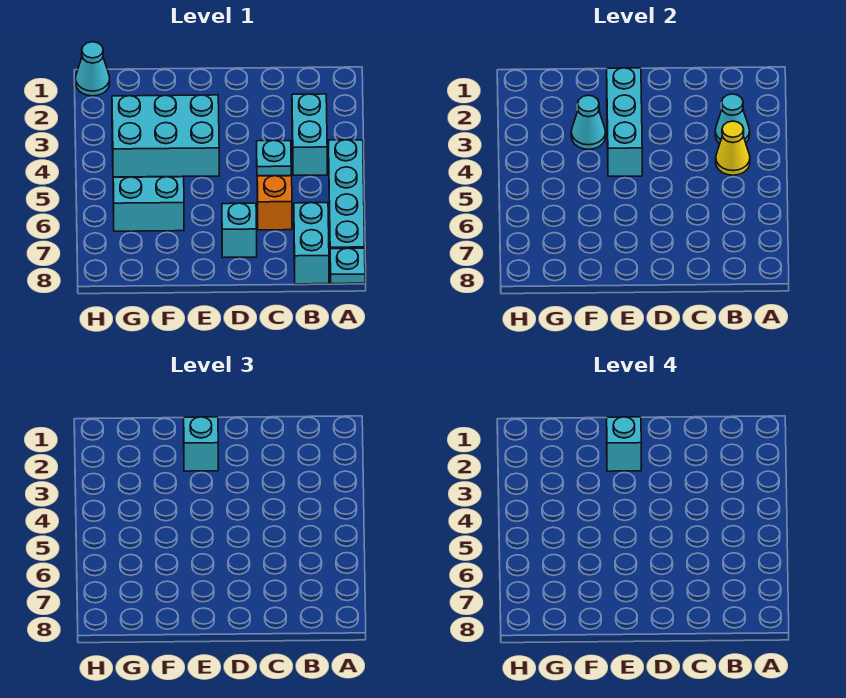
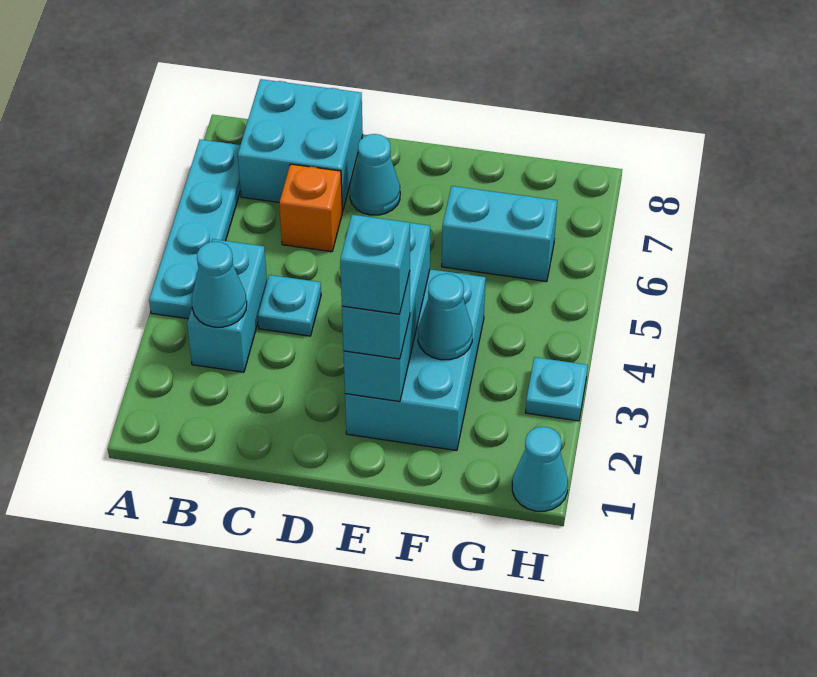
cyan 1x1 plate [330,248,365,284] -> cyan 1x1 plate moved to [525,357,588,421]
yellow 1x1 cone [716,121,750,175] -> none
cyan 1x2 brick [294,203,329,284] -> cyan 2x2 brick [238,79,363,211]
cyan 1x1 brick [222,203,257,258] -> cyan 1x1 cone [350,134,400,215]
cyan 2x3 brick [112,95,219,177] -> cyan 2x3 brick turned to [345,269,486,451]

